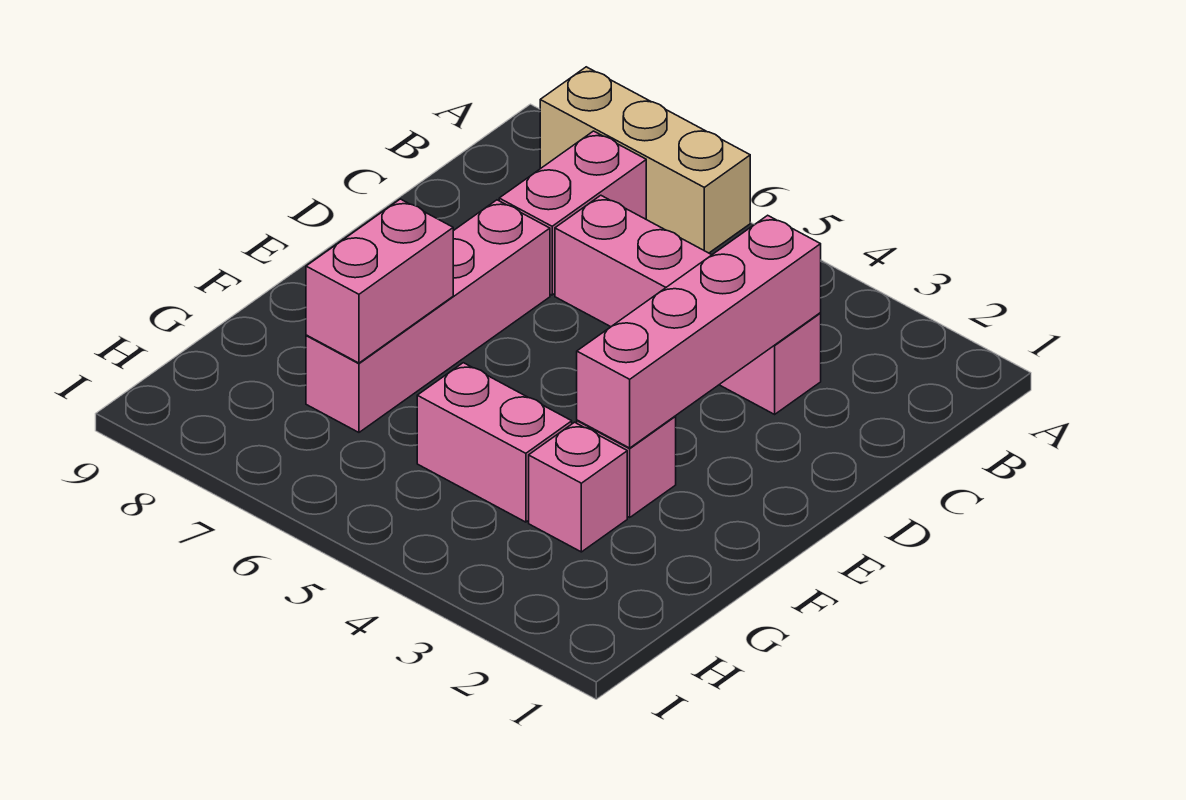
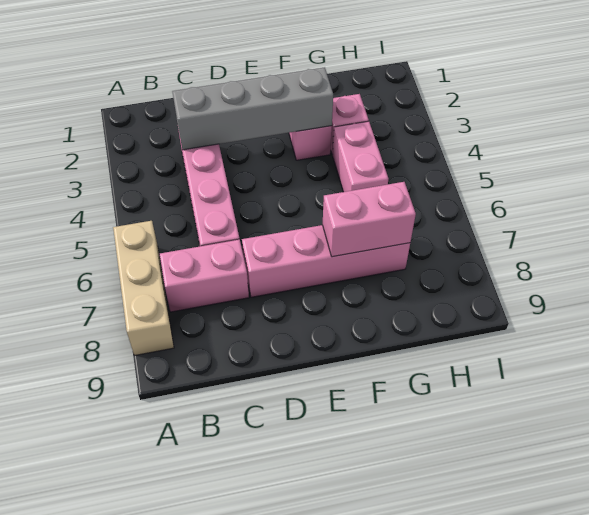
pink 1x4 brick [577,215,821,448] -> grey 1x4 brick [172,67,333,150]

